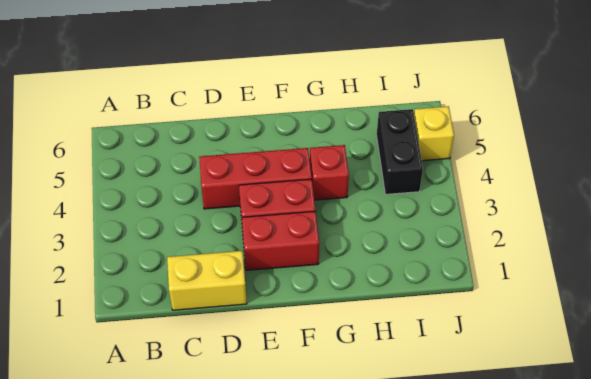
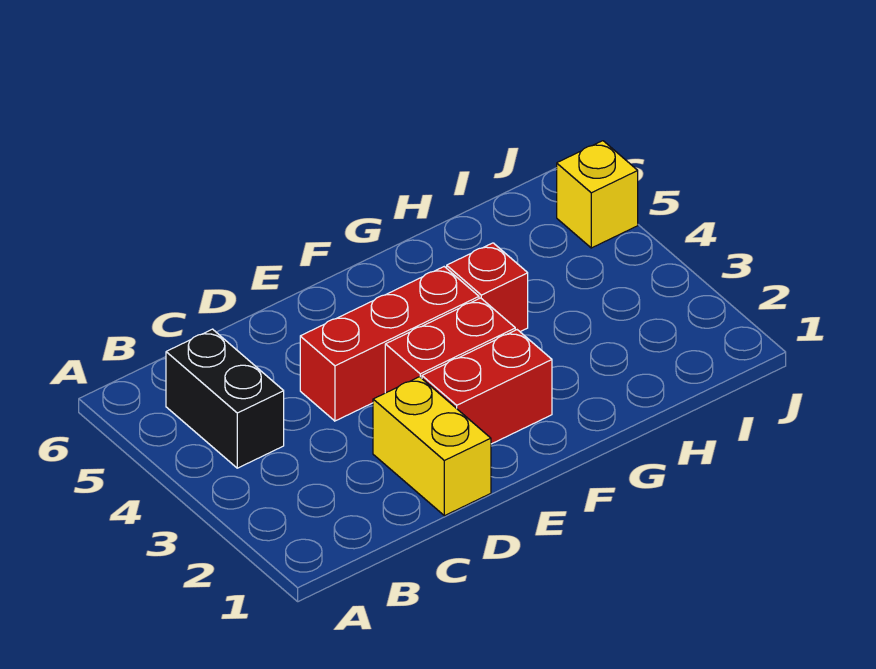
yellow 1x2 brick [167,251,247,310] -> yellow 1x2 brick turned to [373,377,491,516]
black 1x2 brick [377,109,423,194] -> black 1x2 brick moved to [166,329,284,468]

